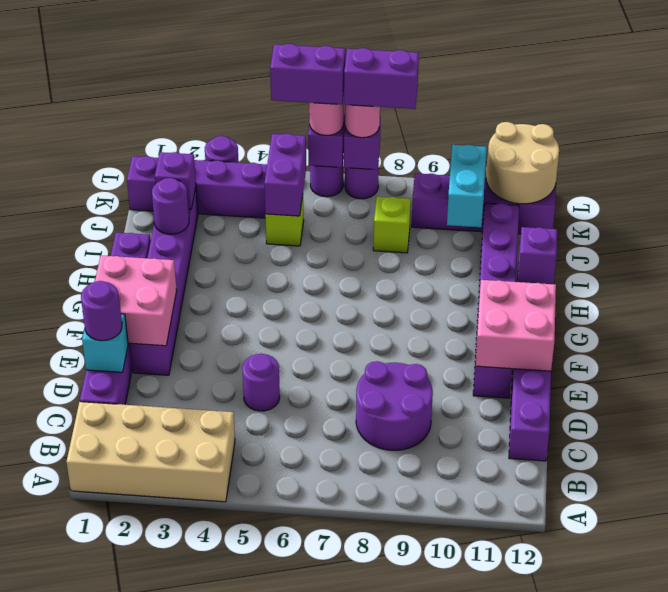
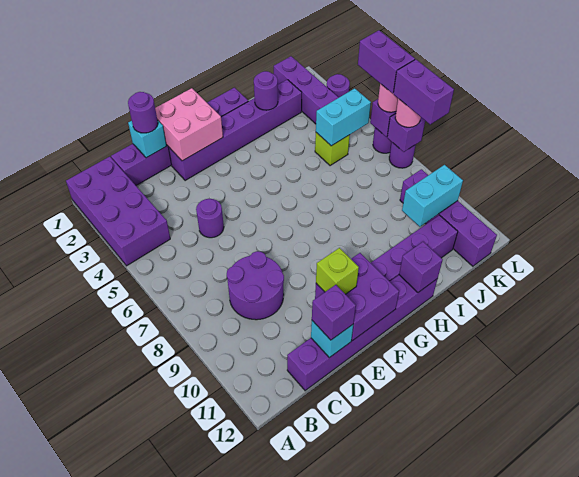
tan 2x4 brick [66,402,235,502] -> purple 2x4 brick [66,157,170,266]
none -> cyan 1x1 brick [311,321,353,358]
pink 2x2 brick [475,280,556,371] -> purple 2x2 brick [315,253,399,341]
purple 1x1 brick [155,152,196,209] -> purple 1x1 brick moved to [312,285,356,340]
purple 1x2 brick [264,134,307,216] -> cyan 1x2 brick [316,88,371,146]
lime 1x1 brick [373,197,411,253] -> lime 1x1 brick moved to [316,248,359,294]
tan 2x2 round brick [486,122,559,204] -> none

